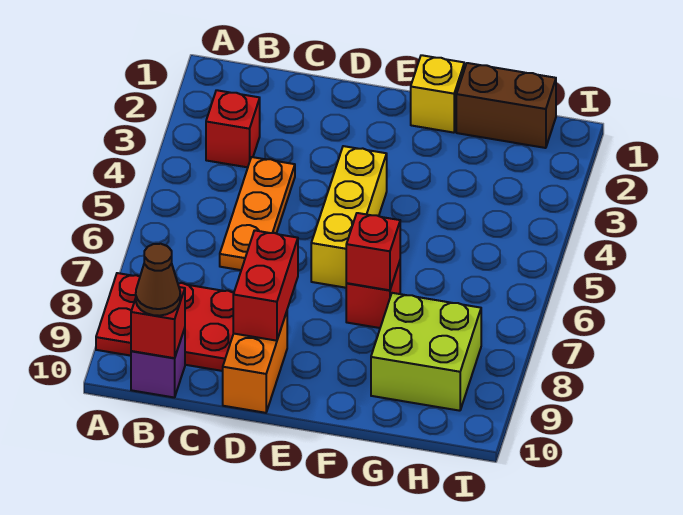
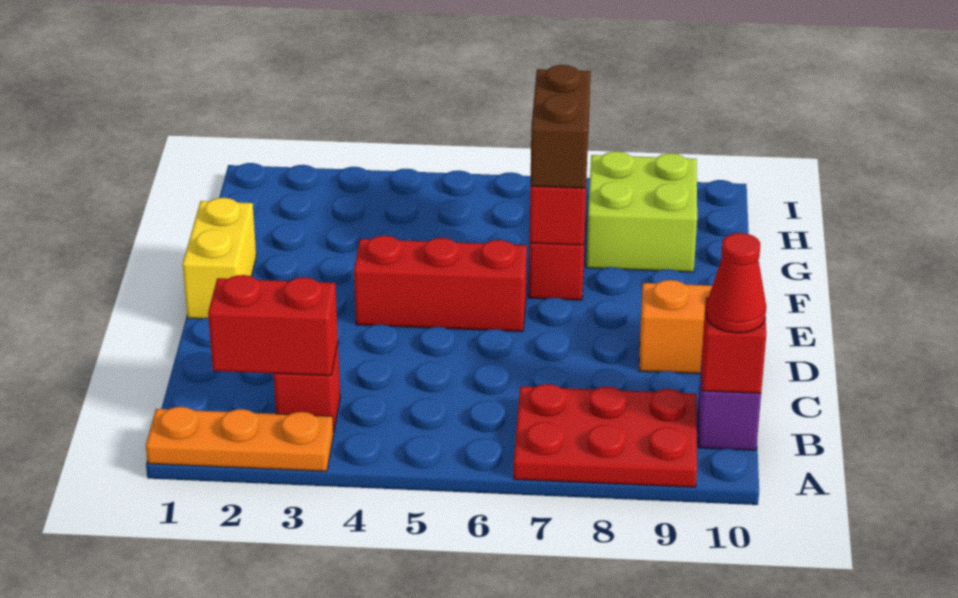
red 2x3 plate [96,273,234,371] -> red 2x3 plate turned to [514,384,697,487]
brown 1x1 cone [136,244,180,316] -> red 1x1 cone [706,233,766,333]
orange 1x3 plate [220,157,295,270] -> orange 1x3 plate moved to [146,407,334,471]
red 1x2 brick [233,230,298,341] -> red 1x2 brick moved to [208,275,338,376]
yellow 1x3 brick [311,146,387,288] -> red 1x3 brick [354,236,527,332]
yellow 1x1 brick [411,55,464,133] -> yellow 1x2 brick [183,198,256,319]
brown 1x2 brick [456,63,556,148] -> brown 1x2 brick moved to [530,65,591,188]

